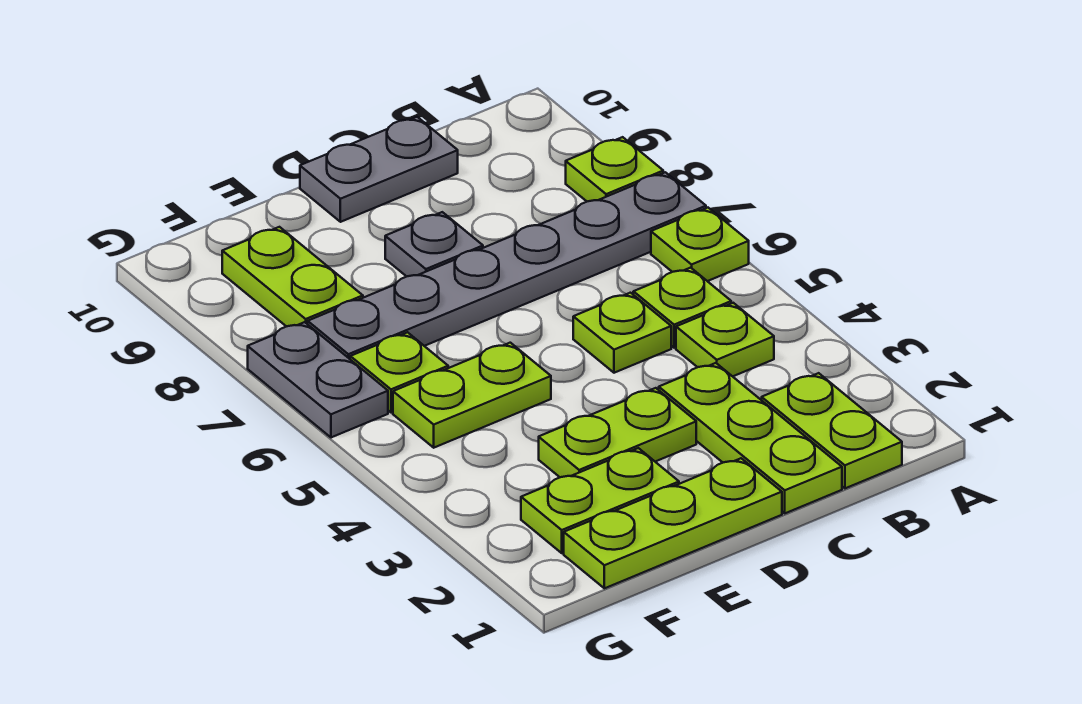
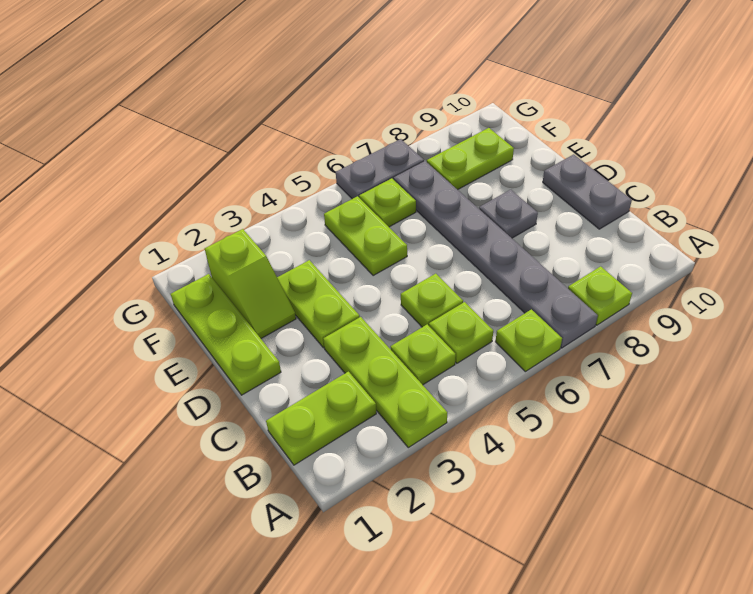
lime 1x3 plate [659,363,842,513] -> lime 1x3 plate turned to [323,317,447,448]
lime 1x2 plate [521,448,679,553] -> lime 1x2 slope [205,229,296,338]

